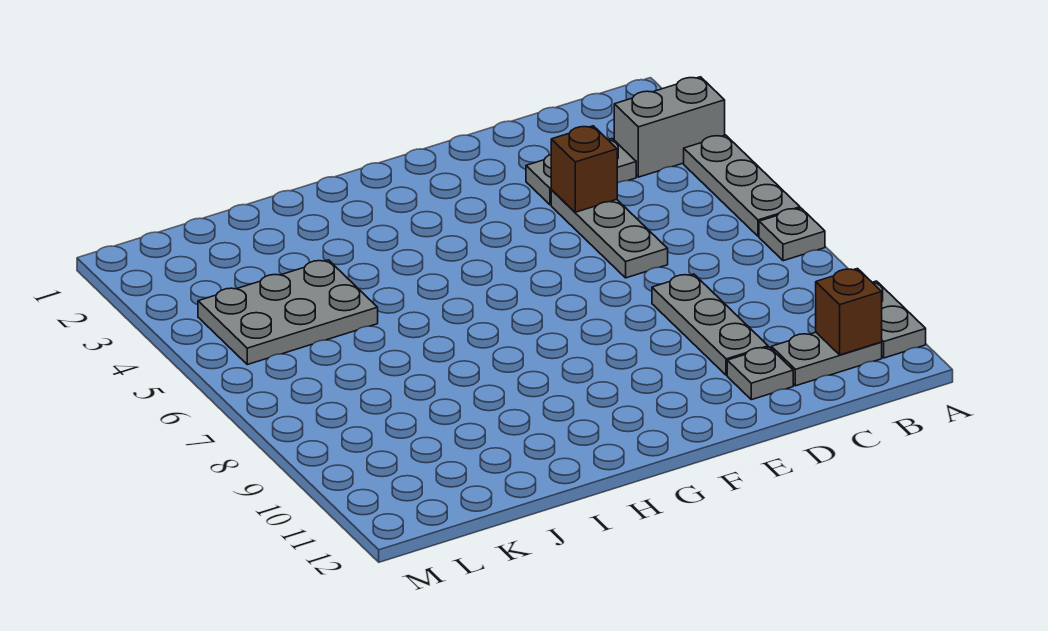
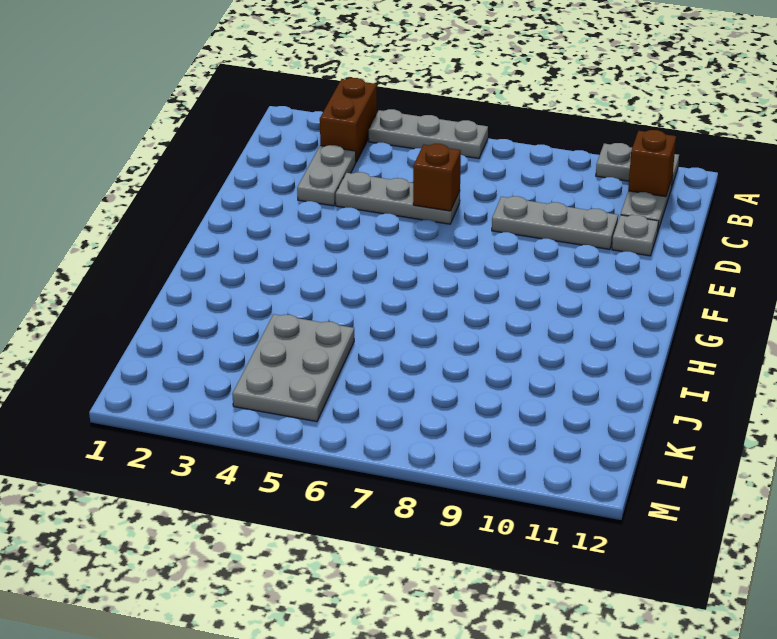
grey 1x2 brick [614,77,725,177] -> brown 1x2 brick [320,78,377,162]
grey 1x1 plate [759,208,825,261] -> none
brown 1x1 brick [551,126,617,212] -> brown 1x1 brick moved to [413,144,461,211]

